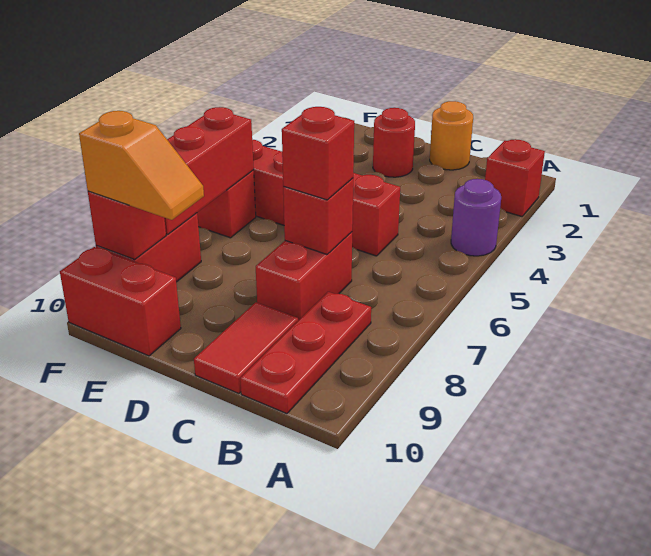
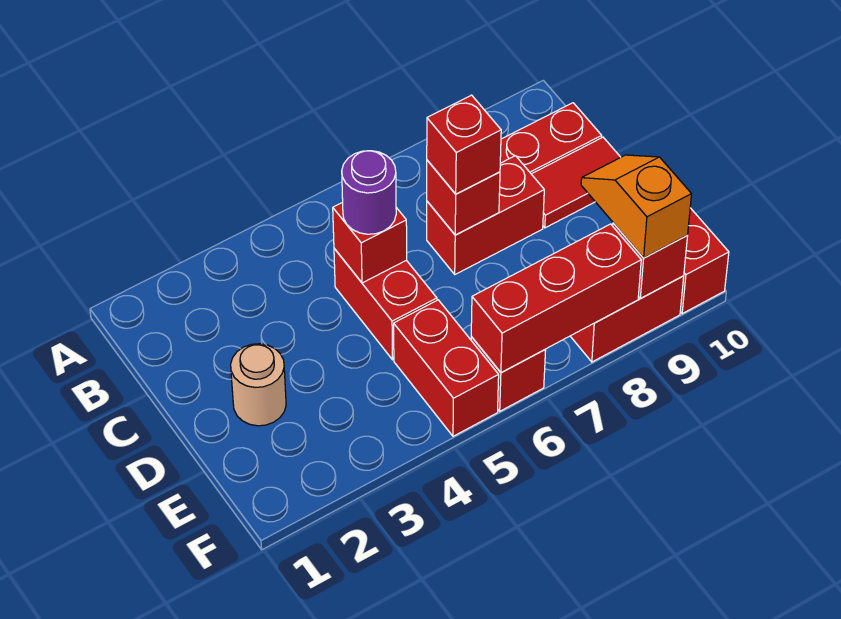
red 1x1 brick [485,139,545,216] -> red 1x1 brick moved to [333,202,407,283]
purple 1x1 round brick [451,179,501,256] -> purple 1x1 round brick moved to [342,151,396,234]
orange 1x1 round brick [430,101,473,170] -> none
red 1x1 round brick [373,108,415,177] -> tan 1x1 round brick [231,344,286,426]

